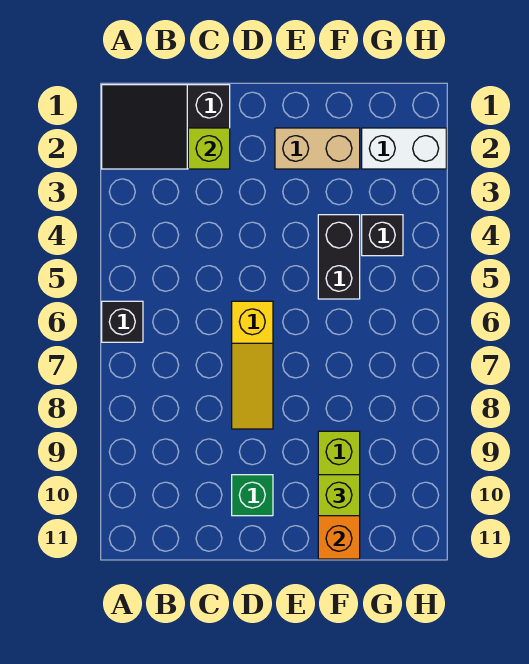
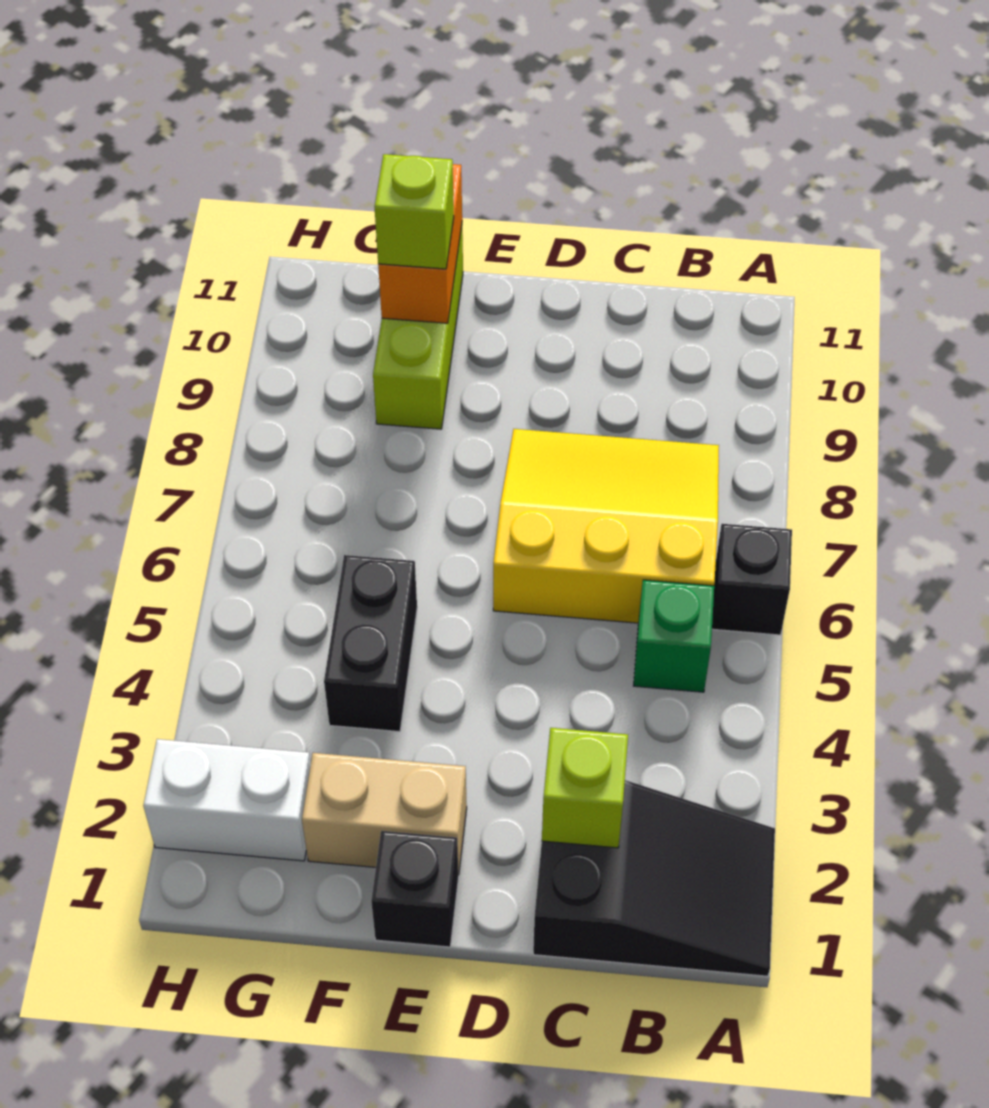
yellow 1x3 slope [232,301,273,429] -> yellow 3x3 slope [493,429,719,623]
green 1x1 brick [232,475,273,516] -> green 1x1 brick moved to [634,580,714,692]
black 1x1 brick [362,215,403,256] -> black 1x1 brick moved to [371,831,458,947]

